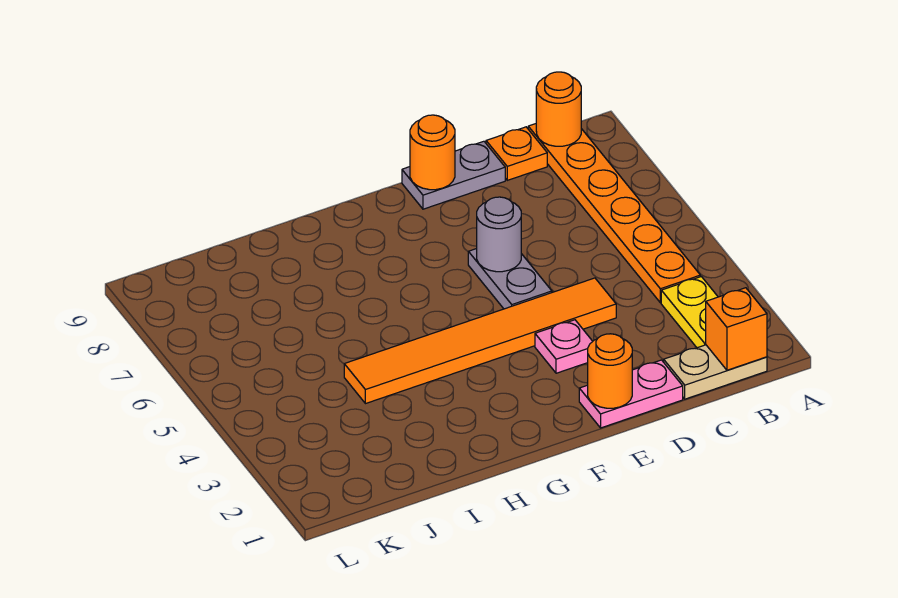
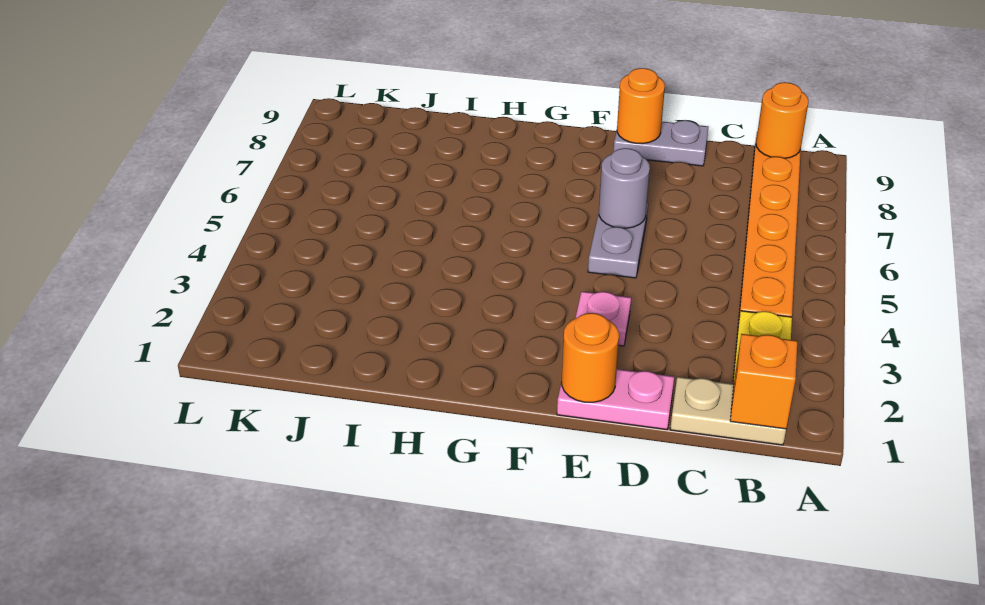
orange 1x1 plate [486,127,547,180] -> none
orange 1x6 tile [344,278,616,404] -> none

